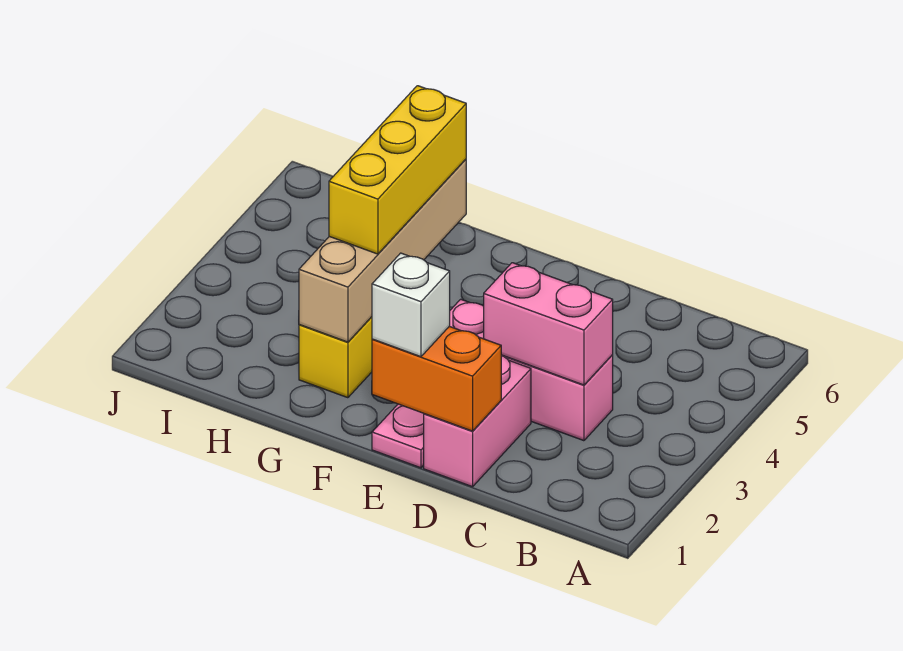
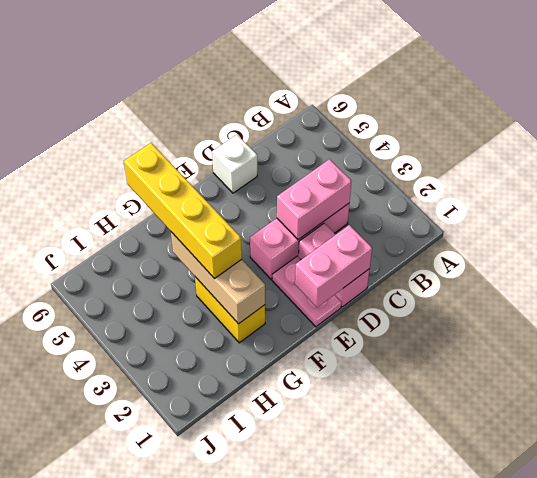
orange 1x2 brick [372,326,501,431] -> pink 1x2 brick [295,225,372,307]
white 1x1 brick [372,253,450,357] -> white 1x1 brick moved to [212,135,257,193]
tan 1x4 brick [299,159,466,342] -> tan 1x3 brick [171,232,265,324]
yellow 1x3 brick [329,86,466,254] -> yellow 1x4 brick [124,143,242,279]

